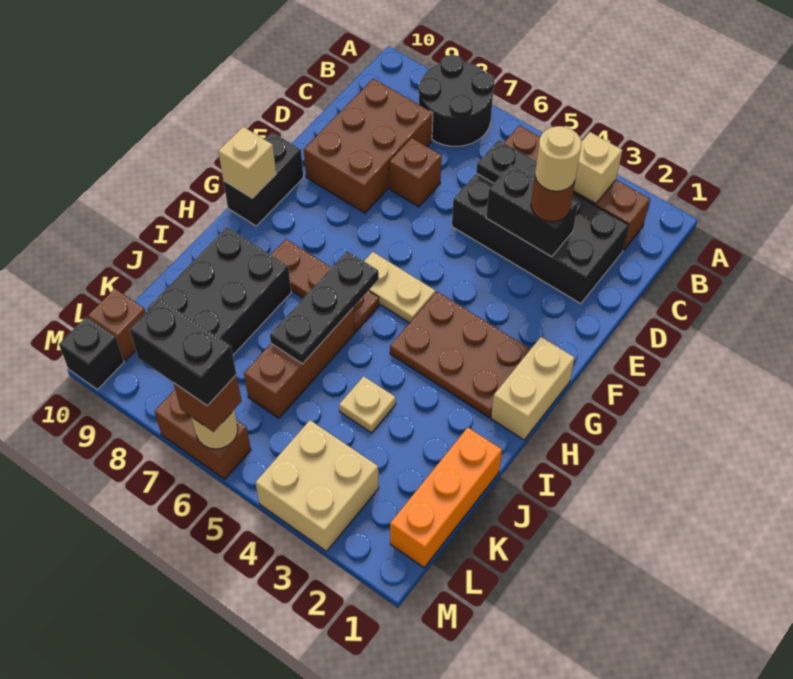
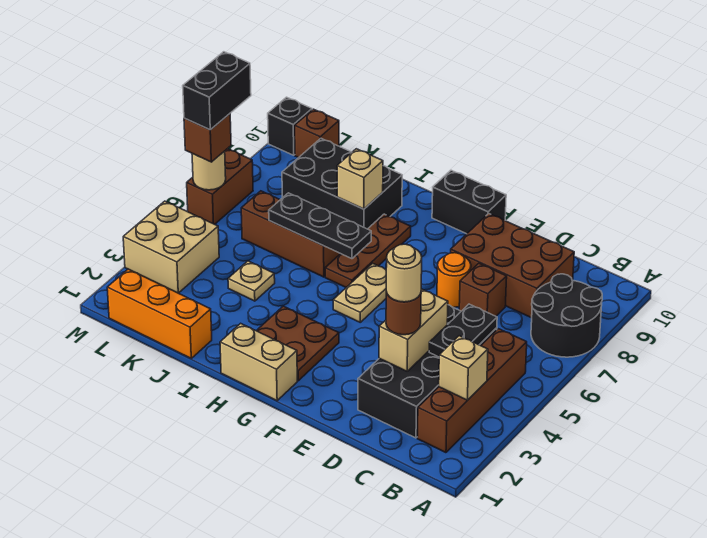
black 1x2 brick [486,164,578,257] -> tan 1x2 brick [379,289,448,371]
none -> orange 1x1 round brick [437,253,471,307]
brown 2x3 plate [390,292,531,417] -> brown 2x2 plate [257,306,339,381]
tan 1x1 brick [218,127,276,198] -> tan 1x1 brick moved to [337,149,383,209]

